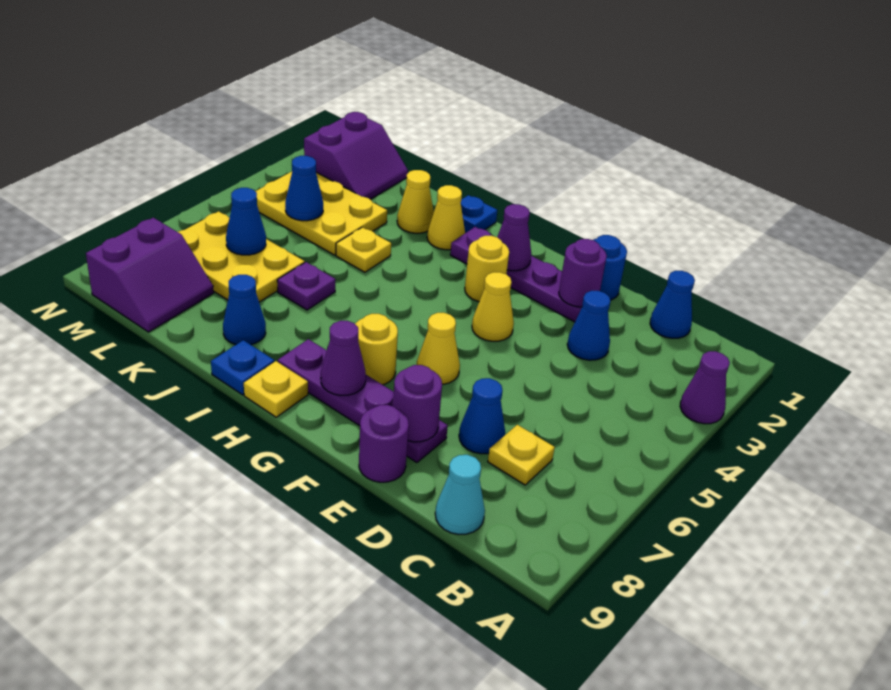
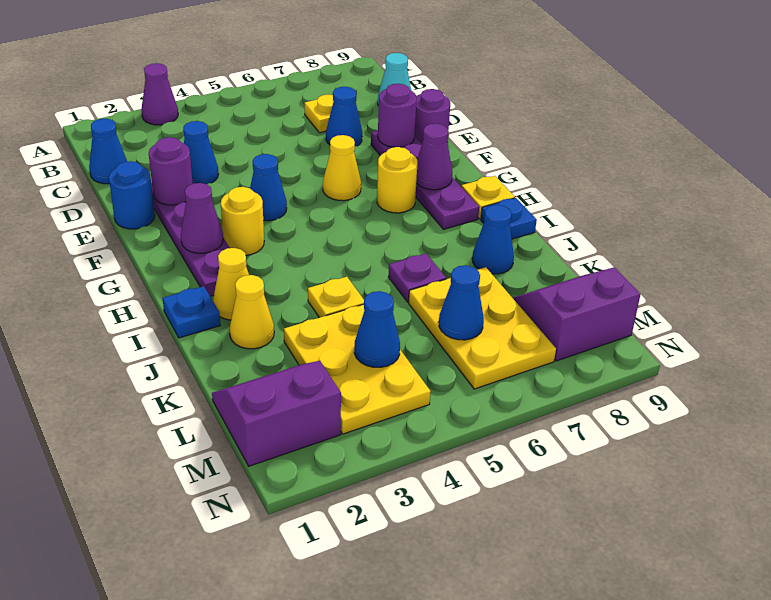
yellow 1x1 cone [472,272,514,341] -> blue 1x1 cone [250,154,287,221]

